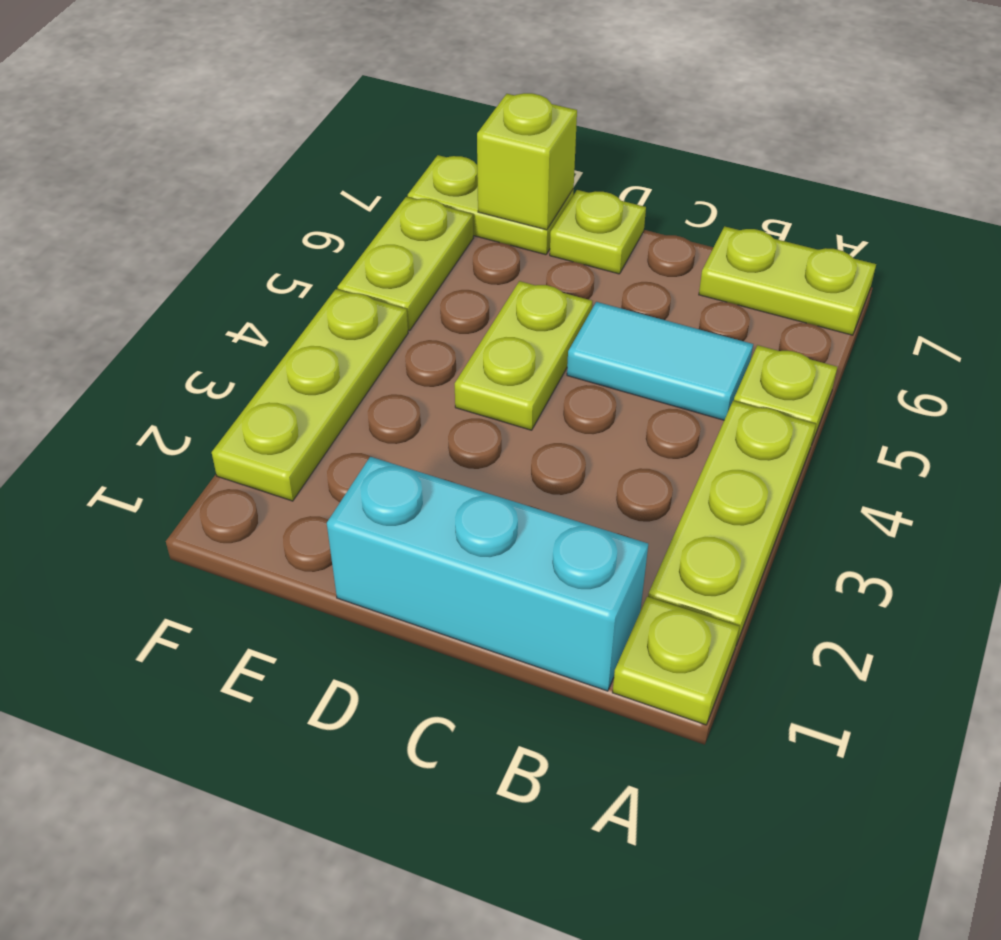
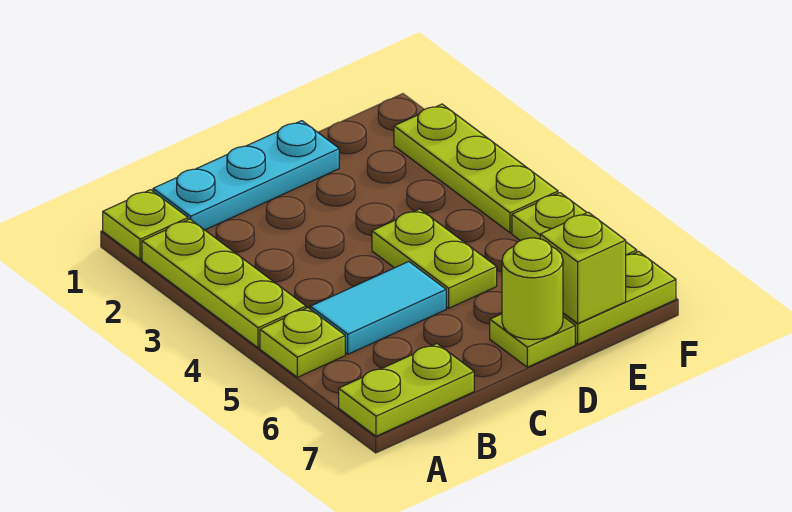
cyan 1x3 brick [327,457,648,691] -> cyan 1x3 plate [153,121,339,230]
none -> lime 1x1 round brick [502,238,563,340]

